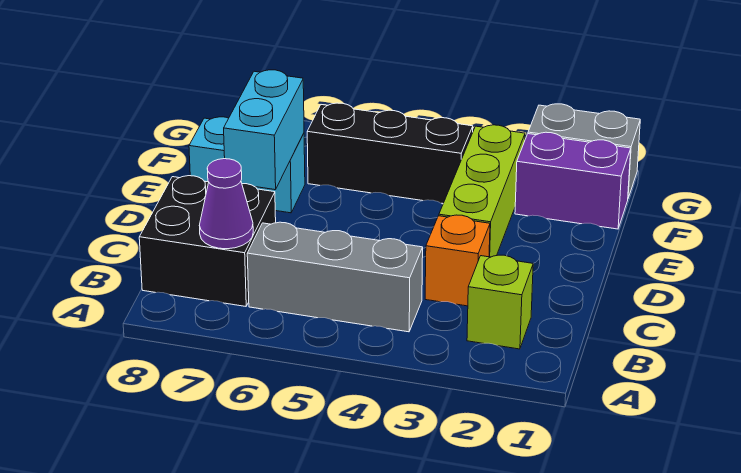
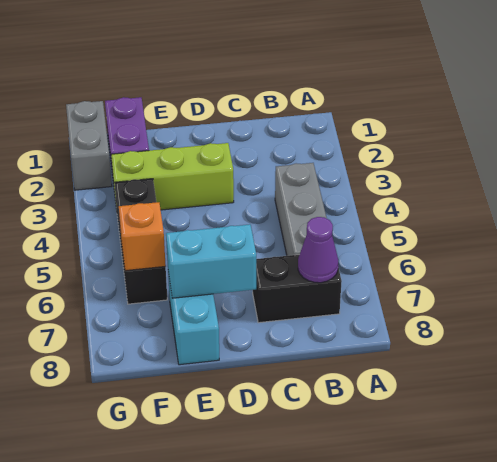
lime 1x1 brick [467,255,533,349] -> none
black 2x2 brick [139,176,276,306] -> black 1x2 brick [253,254,342,323]
orange 1x1 brick [425,215,490,306] -> orange 1x1 brick moved to [119,202,166,271]

